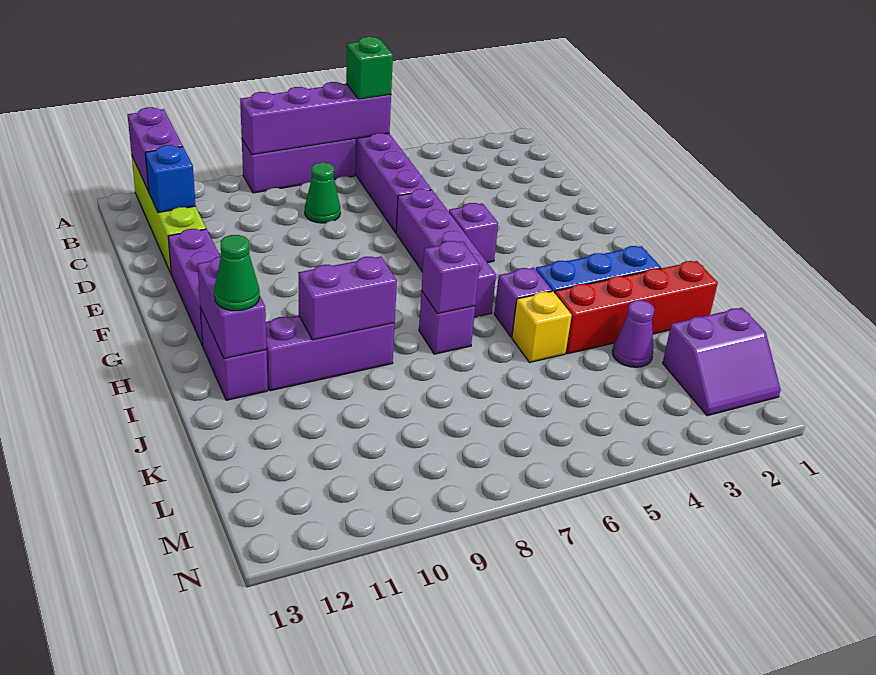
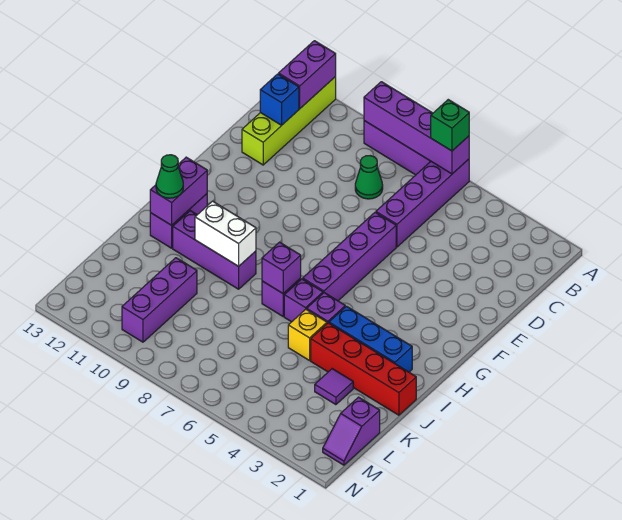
purple 1x3 brick [168,229,220,346] -> purple 1x3 brick moved to [122,258,197,342]
purple 1x1 brick [449,203,498,263] -> purple 1x1 brick moved to [284,279,323,322]
purple 1x2 brick [298,257,397,340] -> white 1x2 brick [195,201,256,266]
purple 1x1 cone [612,300,655,367] -> purple 1x1 tile [315,369,353,405]
purple 2x2 slope [663,308,781,416] -> purple 1x2 slope [323,397,380,465]

